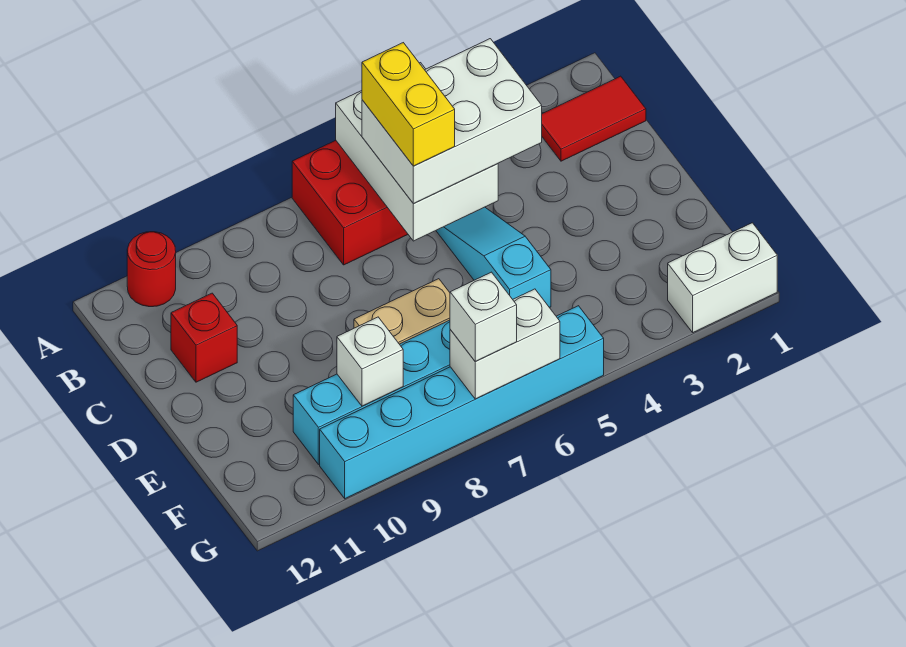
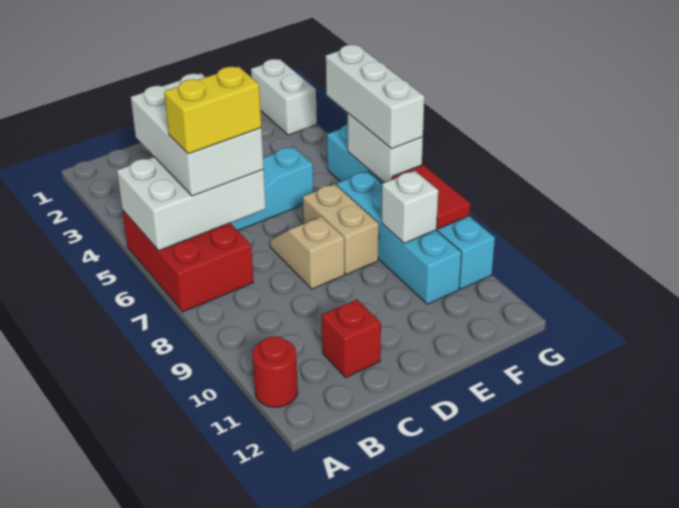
red 1x2 tile [542,76,646,161] -> red 1x2 tile moved to [392,165,470,229]
none -> tan 1x2 slope [270,217,345,289]
white 1x1 brick [450,272,517,361] -> white 1x3 brick [326,45,424,149]

